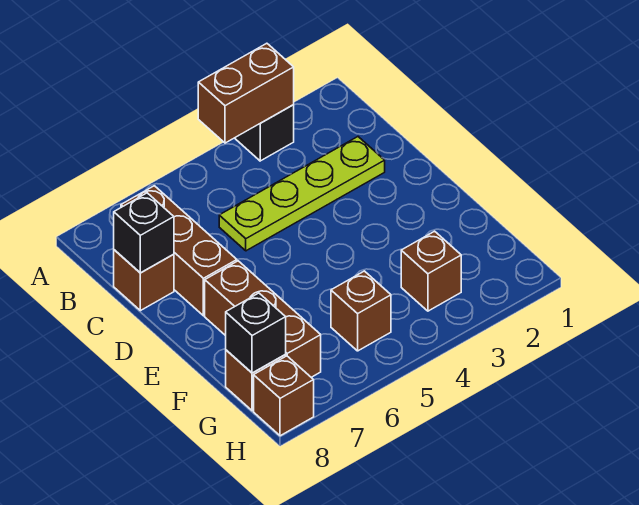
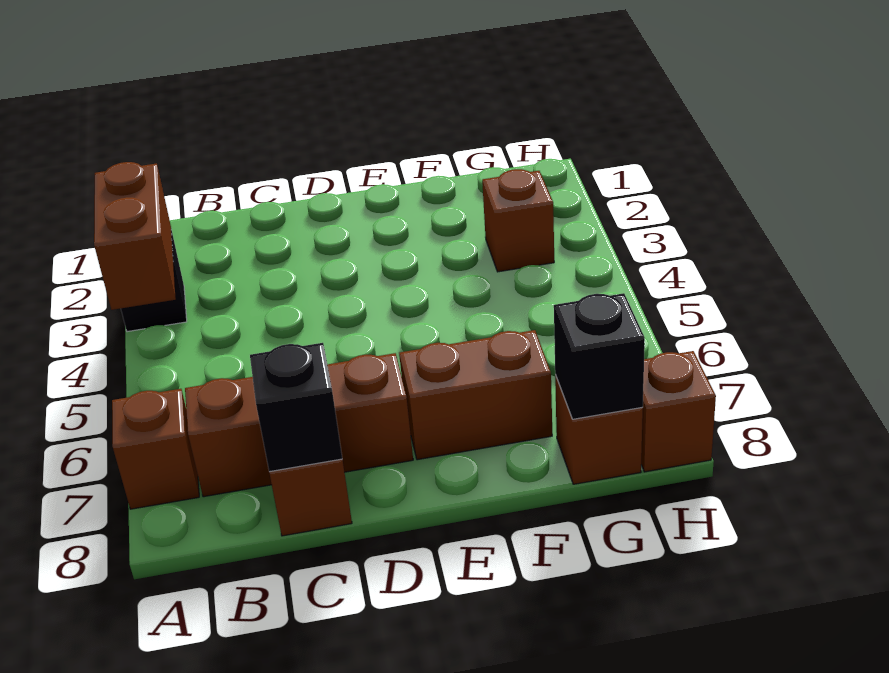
lime 1x4 plate [219,137,385,251] -> none
brown 1x3 brick [205,261,321,377] -> brown 1x2 brick [399,330,552,460]
brown 1x1 brick [331,271,391,351] -> brown 1x1 brick moved to [112,389,199,509]

